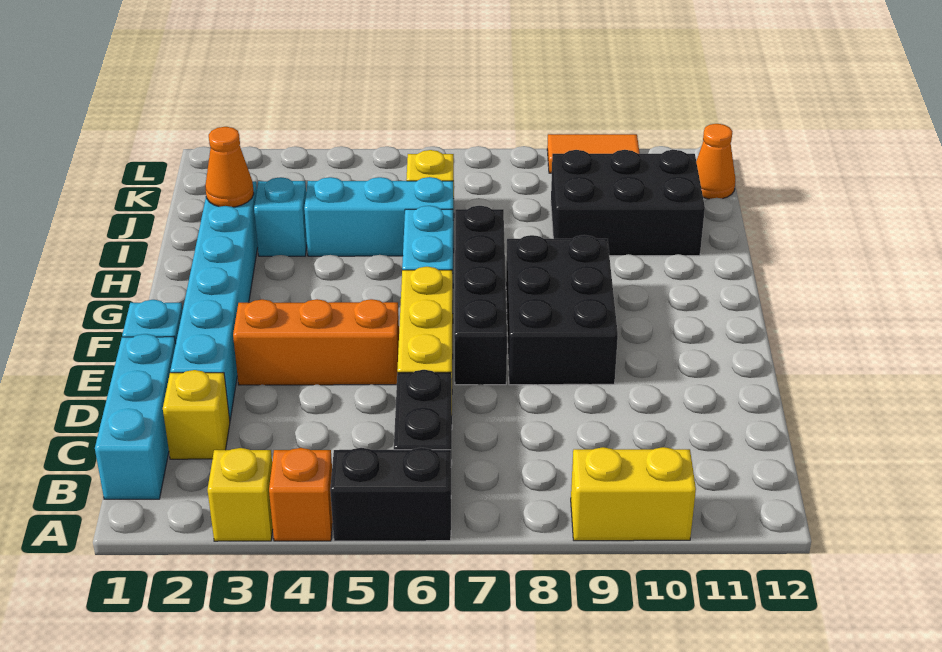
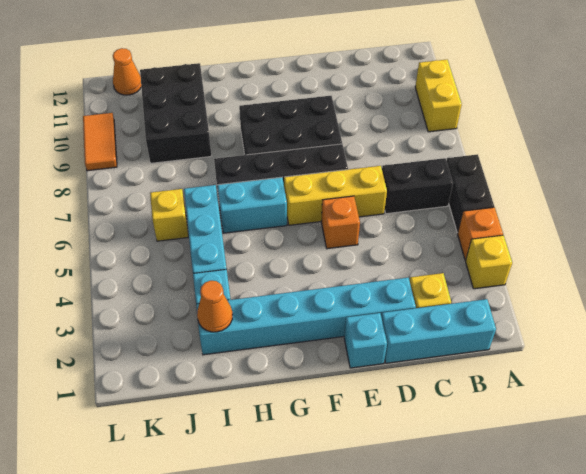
orange 1x3 brick [233,299,399,385] -> orange 1x1 brick [321,196,360,249]

